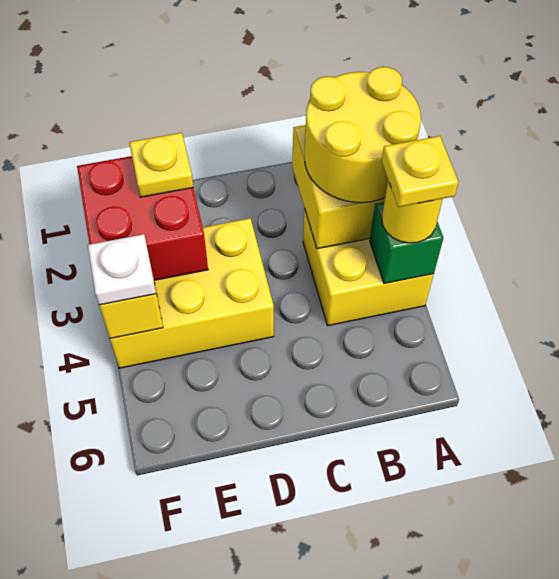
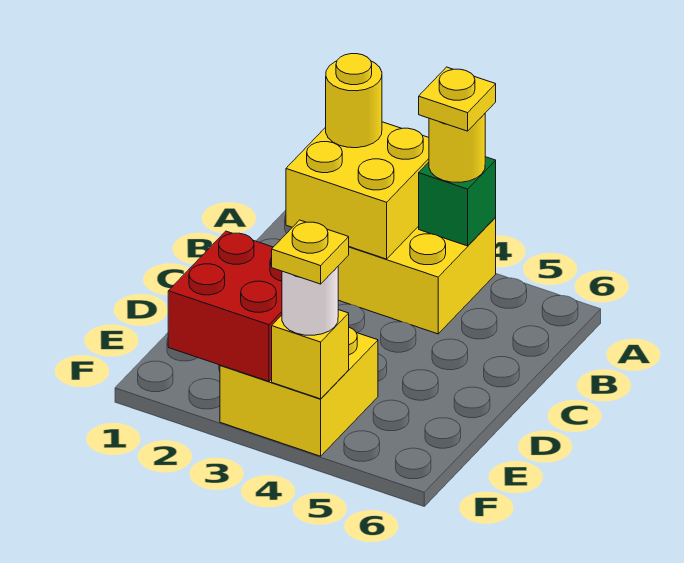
yellow 2x2 round brick [305,67,421,202] -> yellow 1x1 round brick [326,54,382,148]
yellow 2x3 brick [110,218,274,368] -> yellow 2x2 brick [220,327,378,456]
yellow 1x1 plate [129,133,193,197] -> yellow 1x1 plate moved to [272,220,349,284]
white 1x1 plate [88,234,156,305] -> white 1x1 round brick [282,267,338,335]

